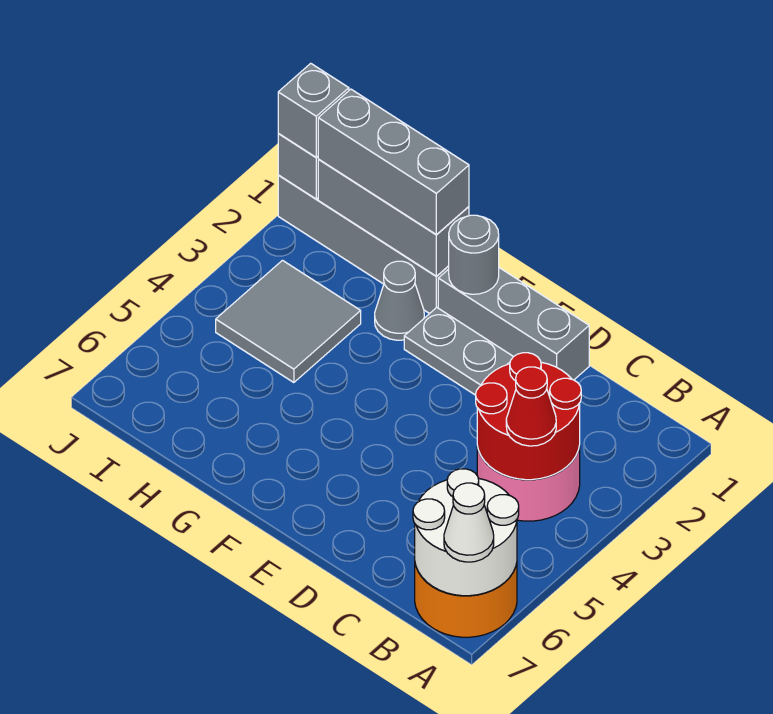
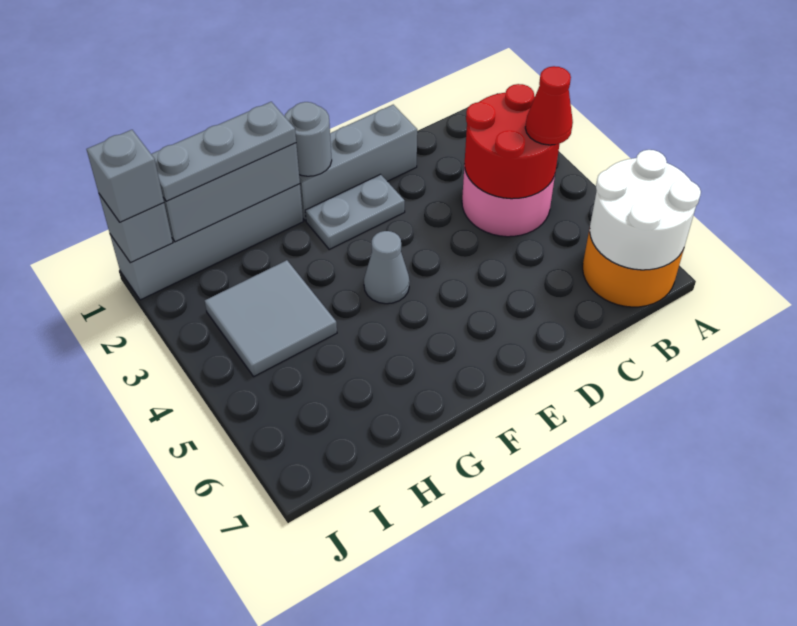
white 1x1 cone [444,483,494,562] -> none
grey 1x3 brick [318,89,469,235] -> grey 1x3 plate [151,102,296,201]
grey 1x1 cone [375,261,424,340] -> grey 1x1 cone moved to [364,231,410,304]

